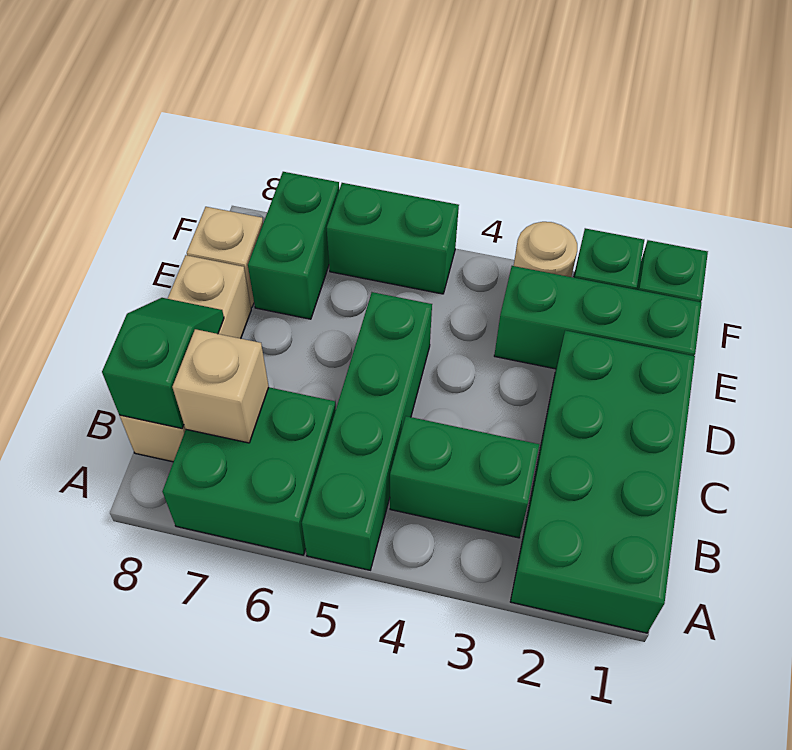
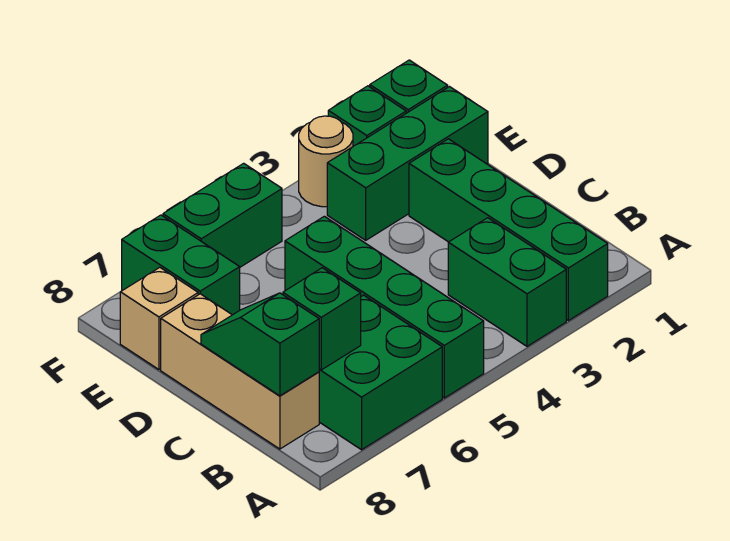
green 2x4 brick [510,330,695,633] -> green 1x4 brick [409,139,608,321]
green 1x2 brick [390,416,539,538] -> green 1x2 brick turned to [448,218,566,346]
tan 1x1 brick [172,329,269,443] -> green 1x1 brick [283,268,361,370]

